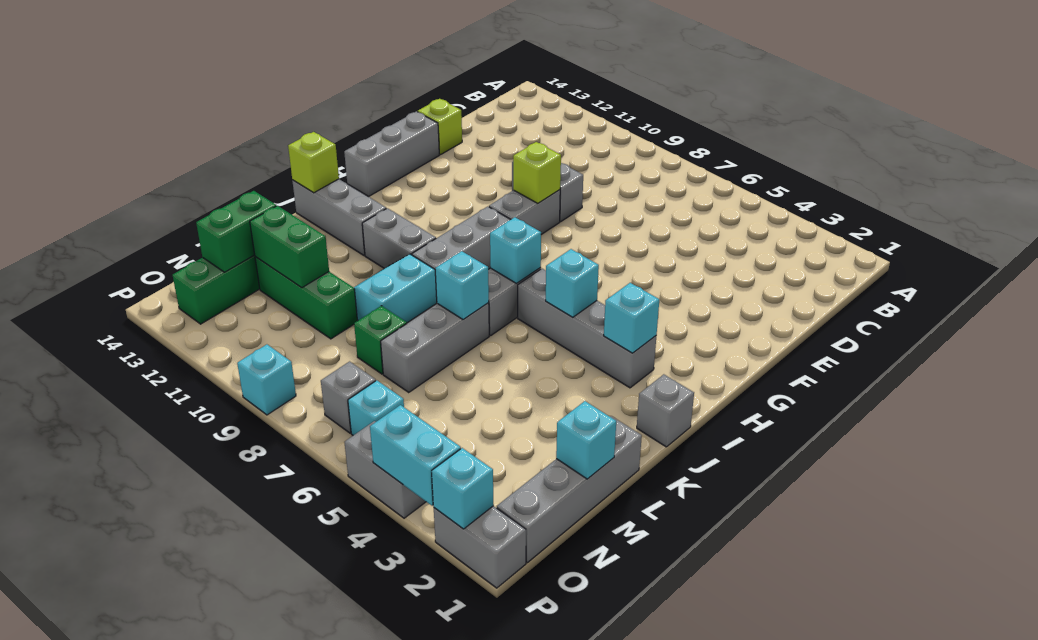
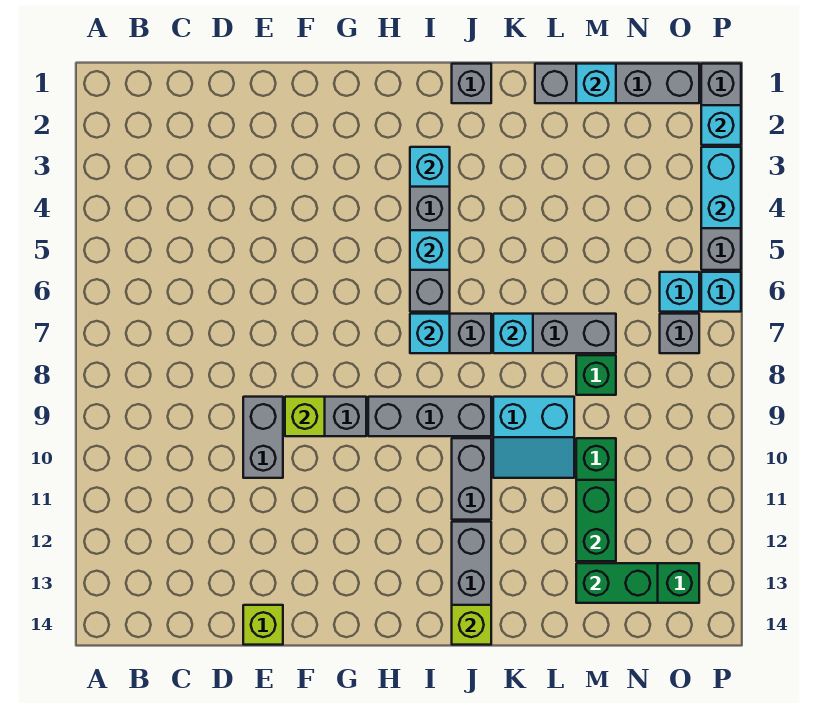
grey 1x3 brick [344,111,439,197] -> none
cyan 1x1 brick [237,344,296,415] -> cyan 1x1 brick moved to [701,272,741,312]

